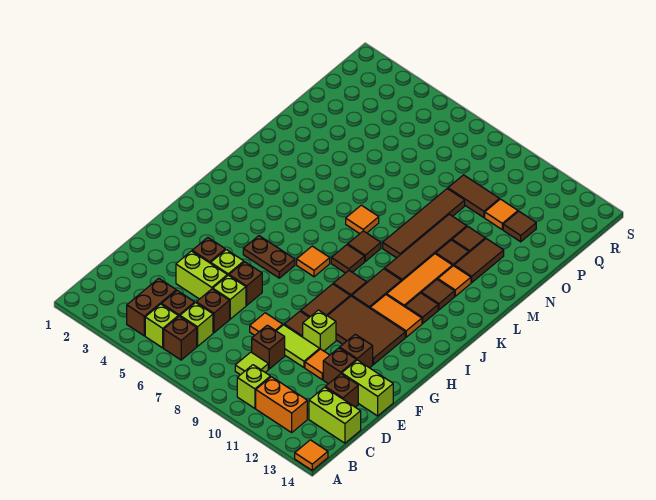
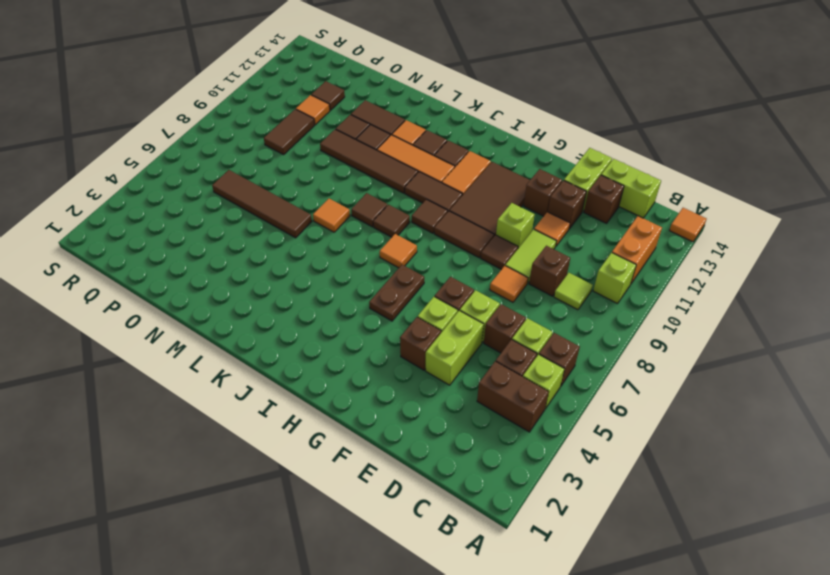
lime 1x2 brick [309,387,361,443] -> lime 1x2 brick turned to [601,159,661,218]
brown 1x4 tile [383,189,465,258] -> brown 1x4 tile moved to [212,170,312,238]

